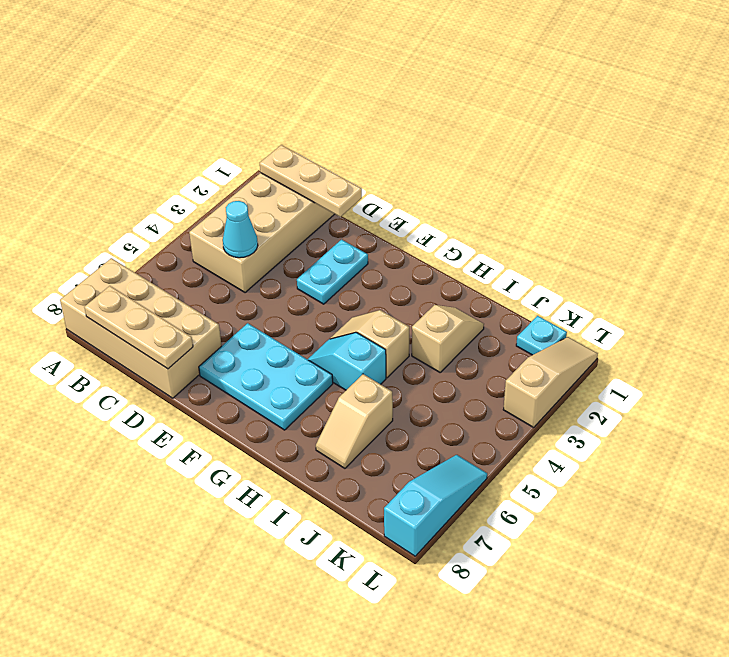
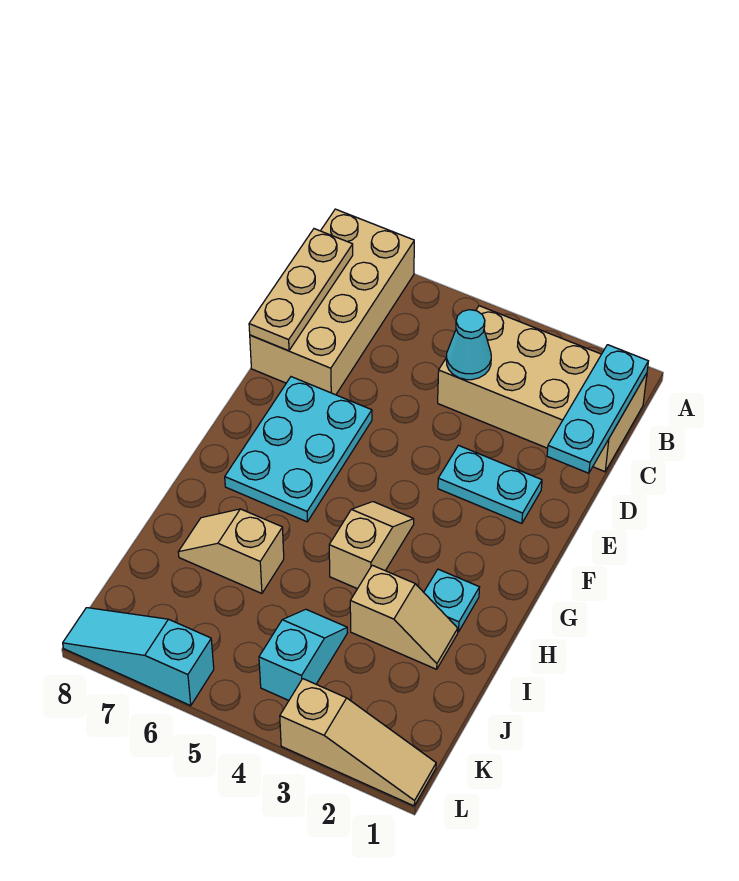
tan 1x3 plate [260,145,362,217] -> cyan 1x3 plate [547,345,648,473]
cyan 1x2 slope [308,332,386,390] -> cyan 1x2 slope moved to [259,609,347,700]
cyan 1x1 plate [516,316,567,355] -> cyan 1x1 plate moved to [424,569,480,632]
cyan 1x3 slope [384,455,487,556] -> cyan 1x3 slope turned to [63,608,214,706]

